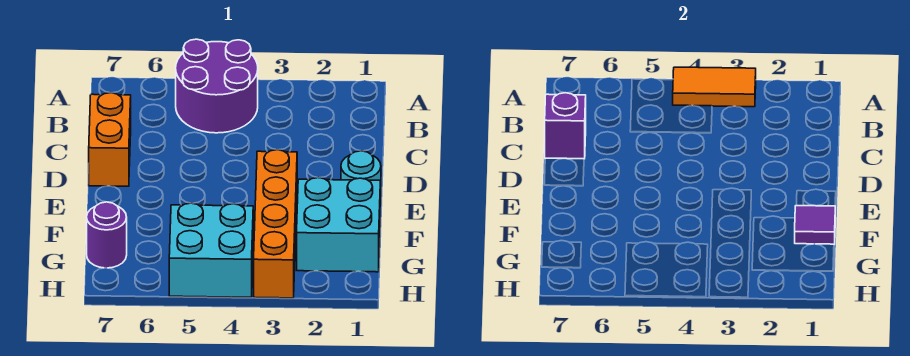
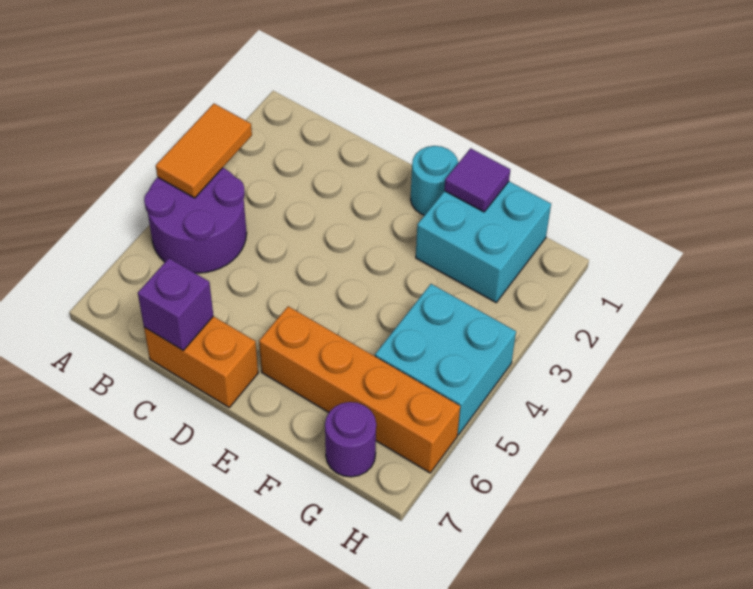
orange 1x4 brick [254,150,297,298] -> orange 1x4 brick moved to [259,306,460,473]

